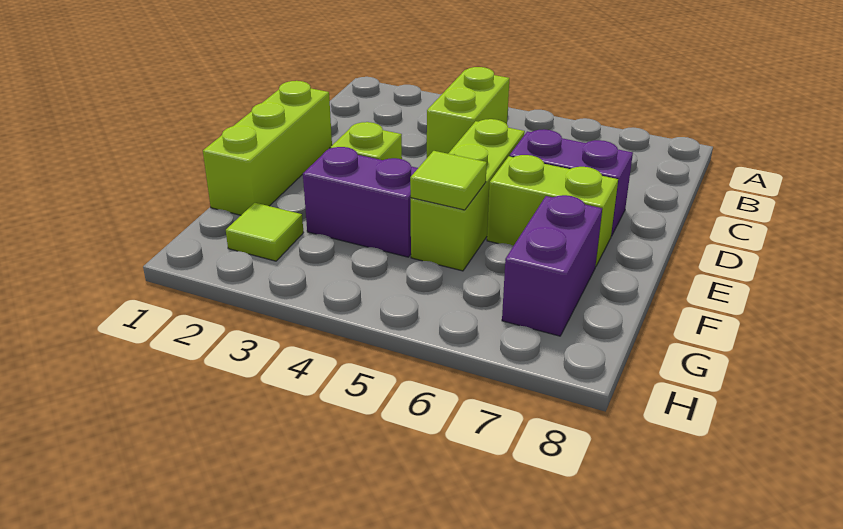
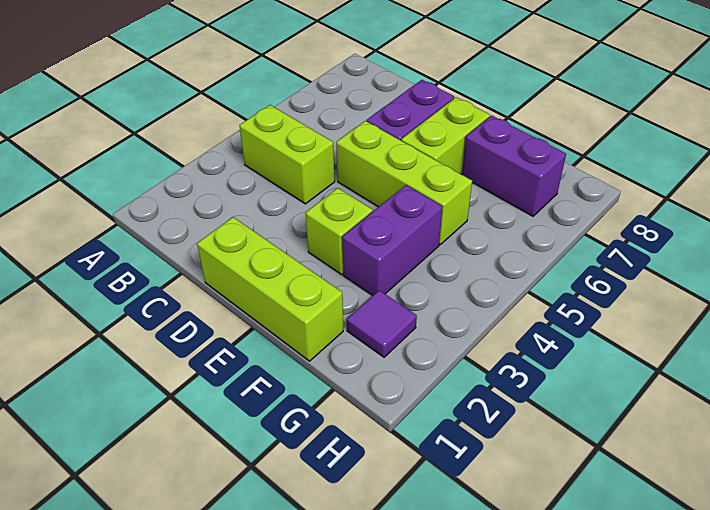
lime 1x1 tile [410,151,487,210] -> none
lime 1x1 tile [226,203,303,261] -> purple 1x1 tile [347,290,417,357]

